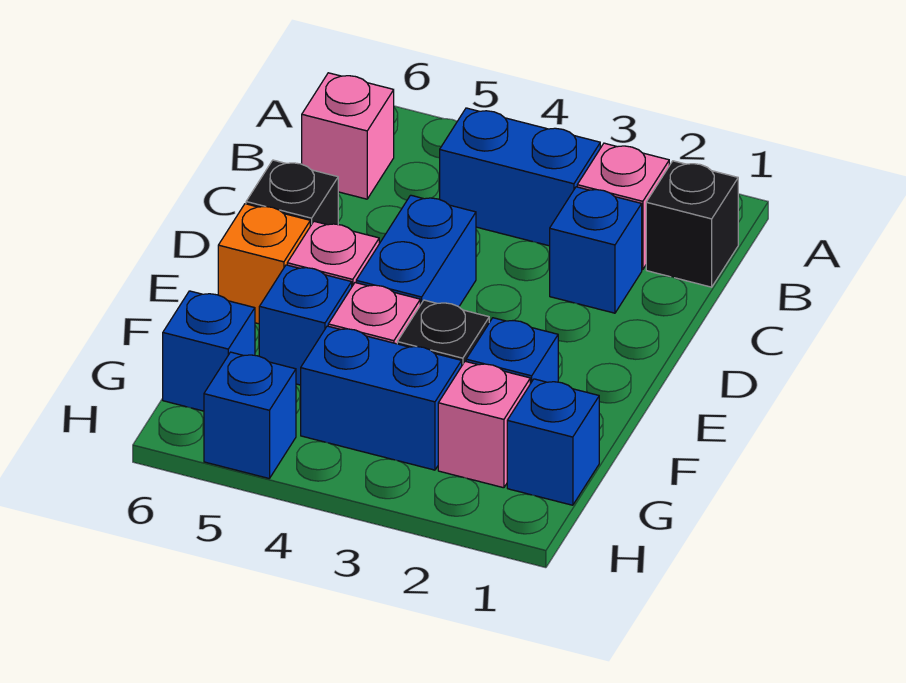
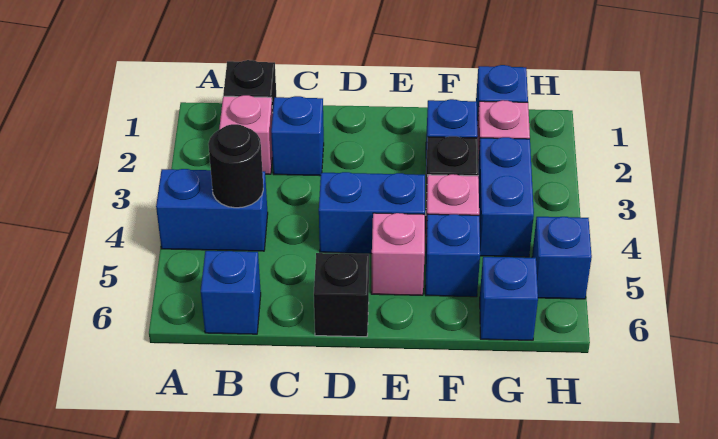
blue 1x2 brick [440,108,600,246] -> blue 1x2 brick turned to [156,169,268,251]
none -> black 1x1 round brick [208,124,263,208]
pink 1x1 brick [302,73,394,199] -> blue 1x1 brick [201,251,261,334]
orange 1x1 brick [218,204,310,324] -> none

